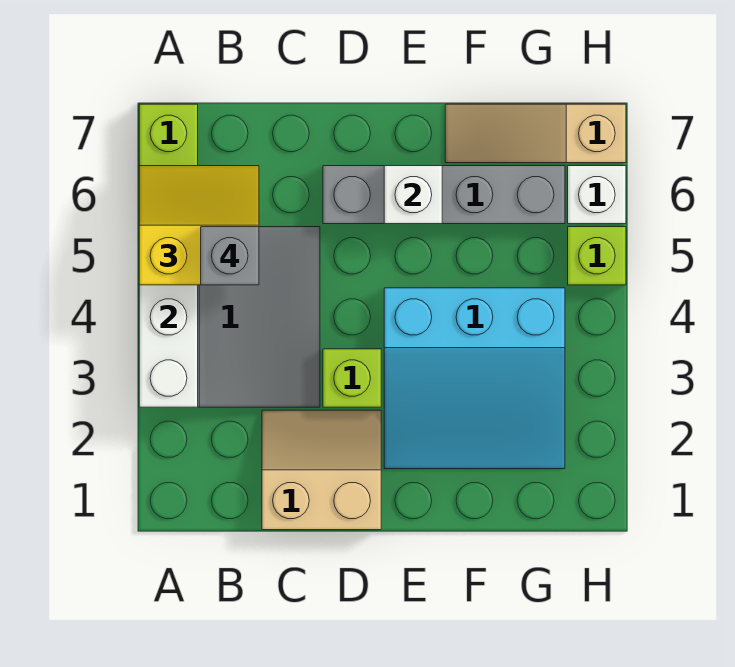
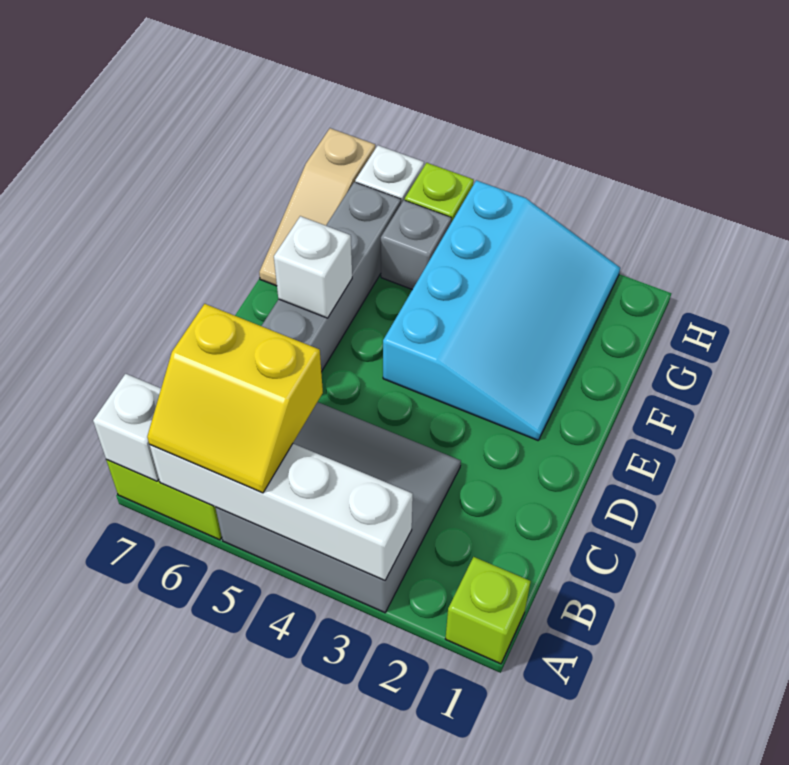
yellow 2x2 slope [139,166,259,285] -> yellow 2x2 slope turned to [147,304,323,493]
none -> white 1x1 brick [93,374,161,481]
grey 1x1 brick [201,227,259,285] -> grey 1x1 brick moved to [381,200,451,290]
tan 2x2 slope [262,410,381,530] -> none
lime 1x1 brick [323,349,381,407] -> lime 1x1 brick moved to [445,557,531,664]
cyan 3x3 slope [384,288,565,469] -> cyan 3x4 slope [383,180,620,440]

